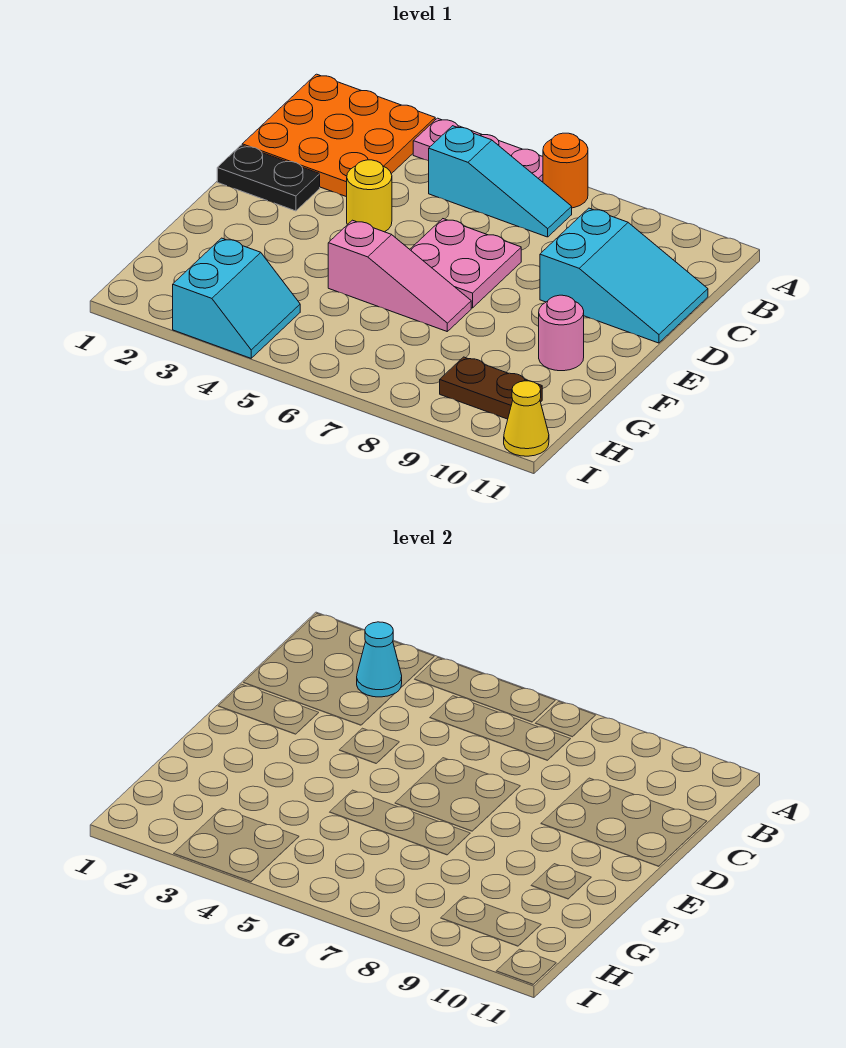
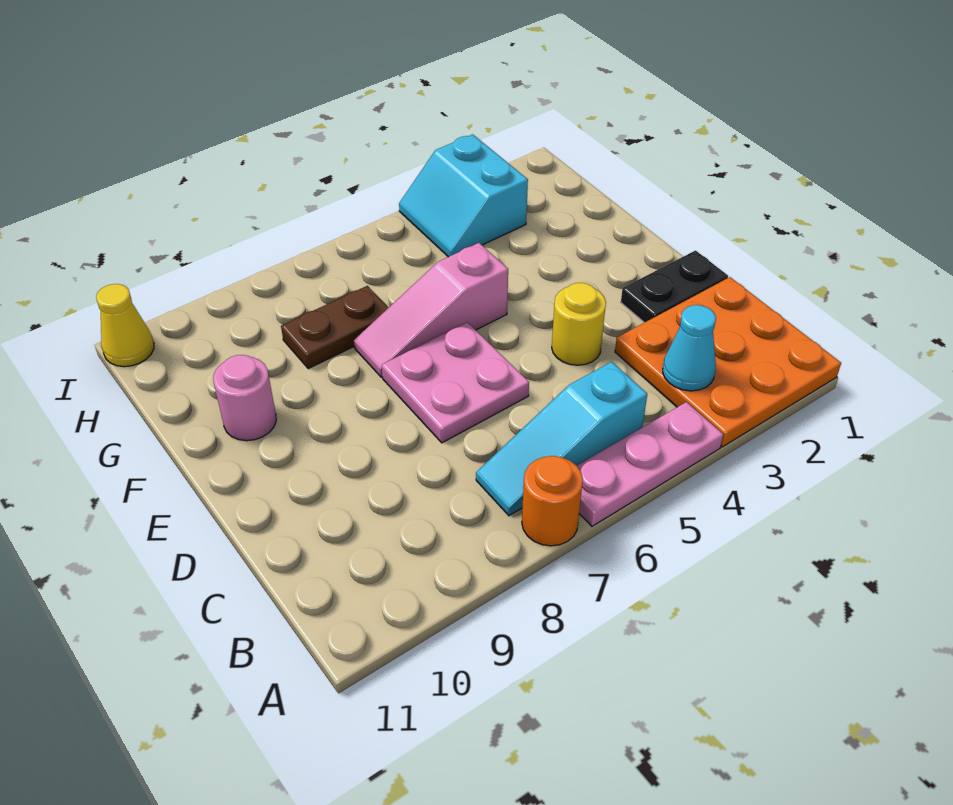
cyan 2x3 slope [540,208,708,343] -> none
brown 1x2 plate [440,357,542,419] -> brown 1x2 plate moved to [281,286,389,369]

